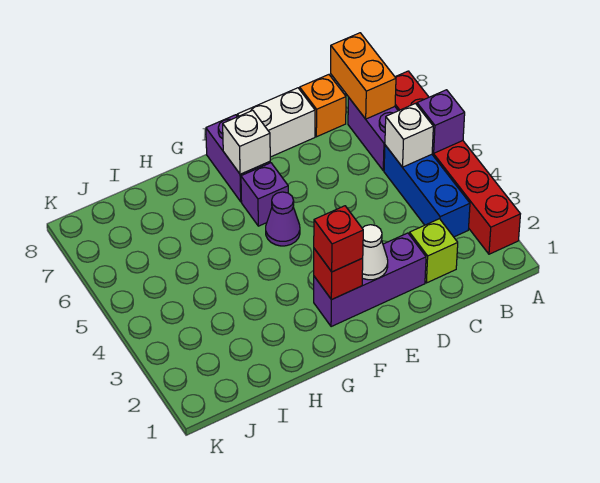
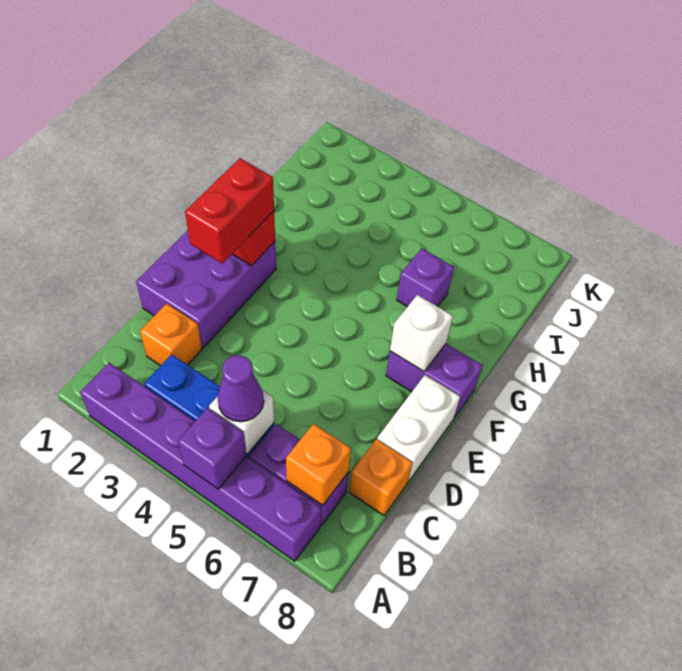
red 1x6 brick [395,71,520,254] -> purple 1x6 brick [80,363,321,561]
orange 1x2 brick [331,33,396,119] -> orange 1x1 brick [286,424,351,505]
lime 1x1 brick [409,219,458,283] -> orange 1x1 brick [140,303,202,366]
purple 1x3 brick [314,233,426,327] -> purple 2x3 brick [136,230,276,348]
white 1x1 cone [362,225,388,280] -> none
red 1x1 brick [314,206,363,272] -> red 1x2 brick [185,158,274,264]
purple 1x1 cone [266,192,300,246] -> purple 1x1 cone moved to [218,355,264,422]
purple 1x1 brick [241,163,288,226] -> purple 1x1 brick moved to [397,249,454,307]

